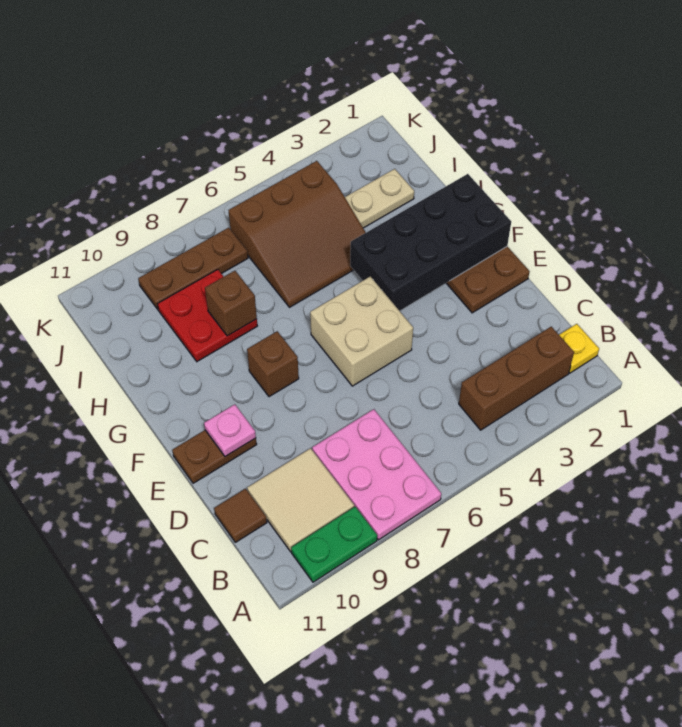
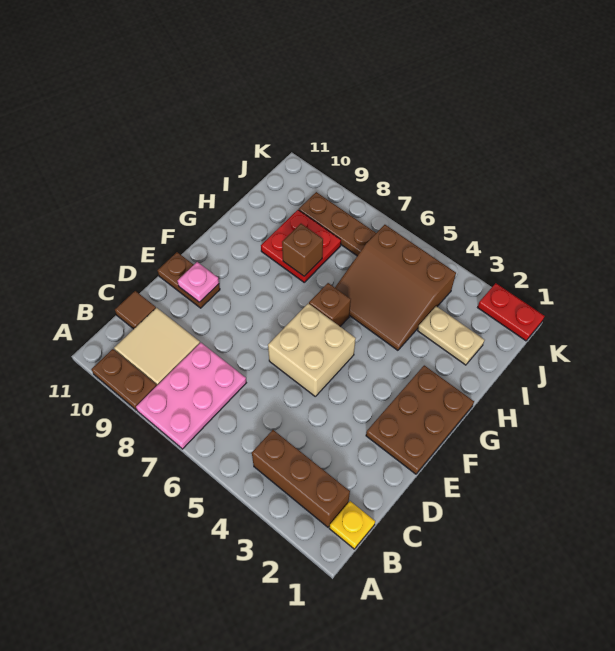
green 1x2 plate [291,507,377,582] -> brown 1x2 plate [92,349,157,410]
black 2x4 brick [350,174,511,311] -> none
brown 1x1 brick [247,331,299,397] -> brown 1x1 brick moved to [309,283,351,326]
none -> red 1x2 plate [478,283,544,341]

